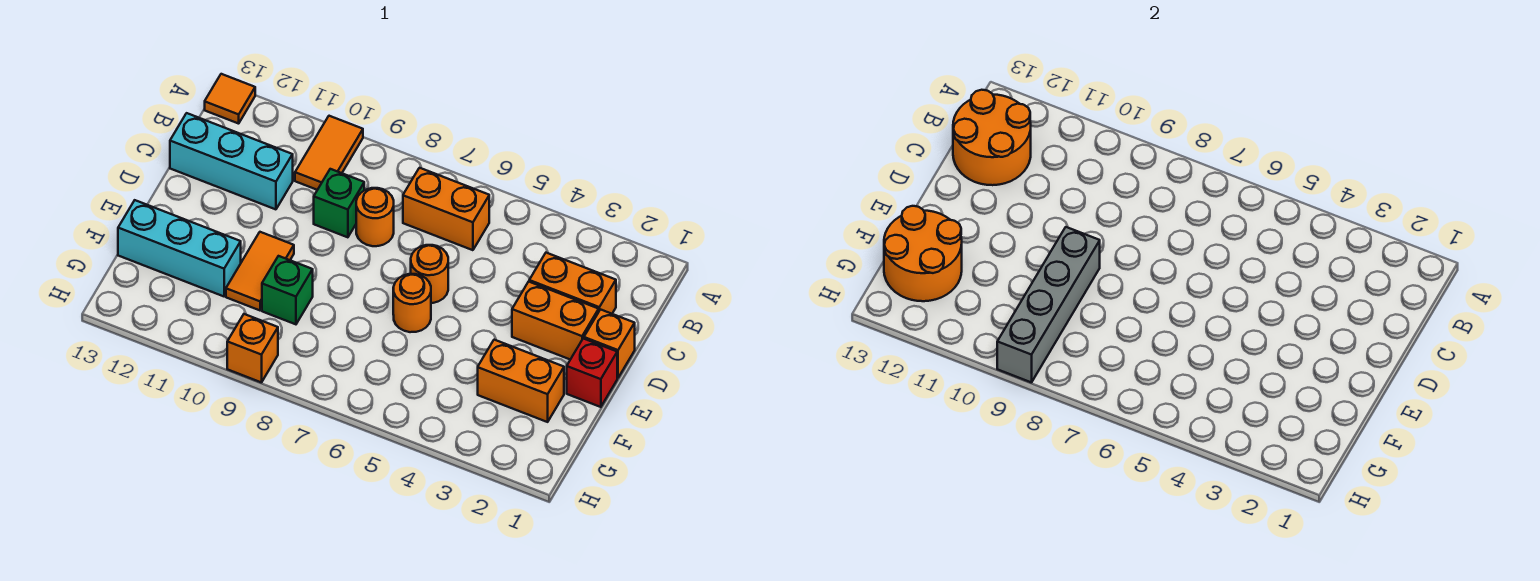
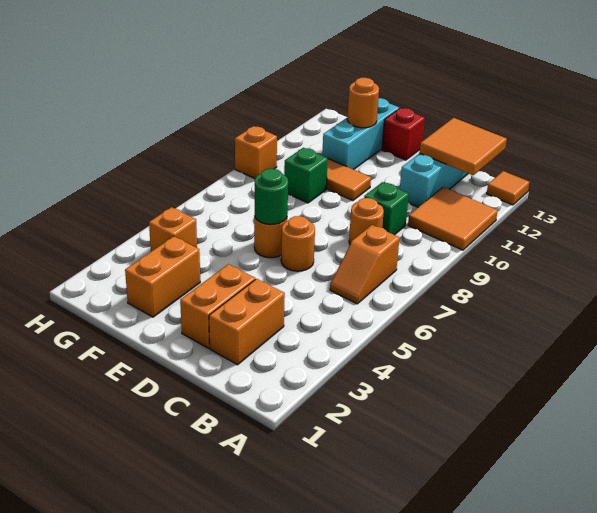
orange 1x2 tile [295,116,363,190] -> orange 2x2 tile [408,187,498,250]
orange 1x2 brick [403,168,489,250] -> orange 1x2 slope [330,225,400,304]
orange 2x2 round brick [953,90,1031,185] -> orange 2x2 tile [419,118,507,175]
orange 1x1 brick [584,310,635,378] -> orange 1x1 brick moved to [149,207,197,251]
red 1x1 brick [567,339,617,407] -> red 1x1 brick moved to [382,108,425,160]
none -> green 1x1 round brick [255,169,288,225]
grey 1x4 brick [997,227,1100,383] -> none
orange 2x2 round brick [884,206,962,301] -> orange 1x1 round brick [347,78,379,128]

